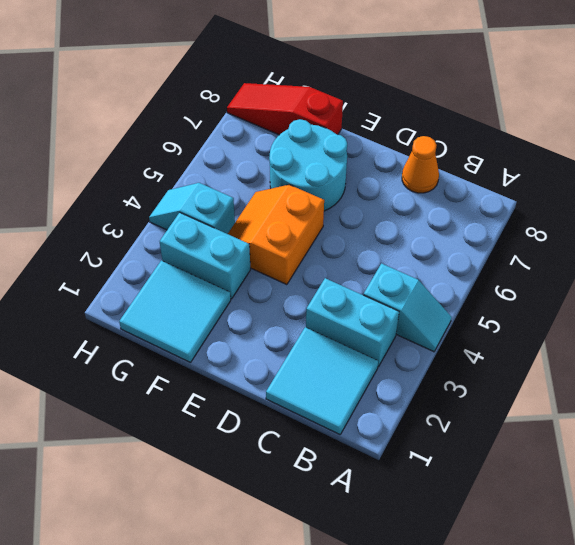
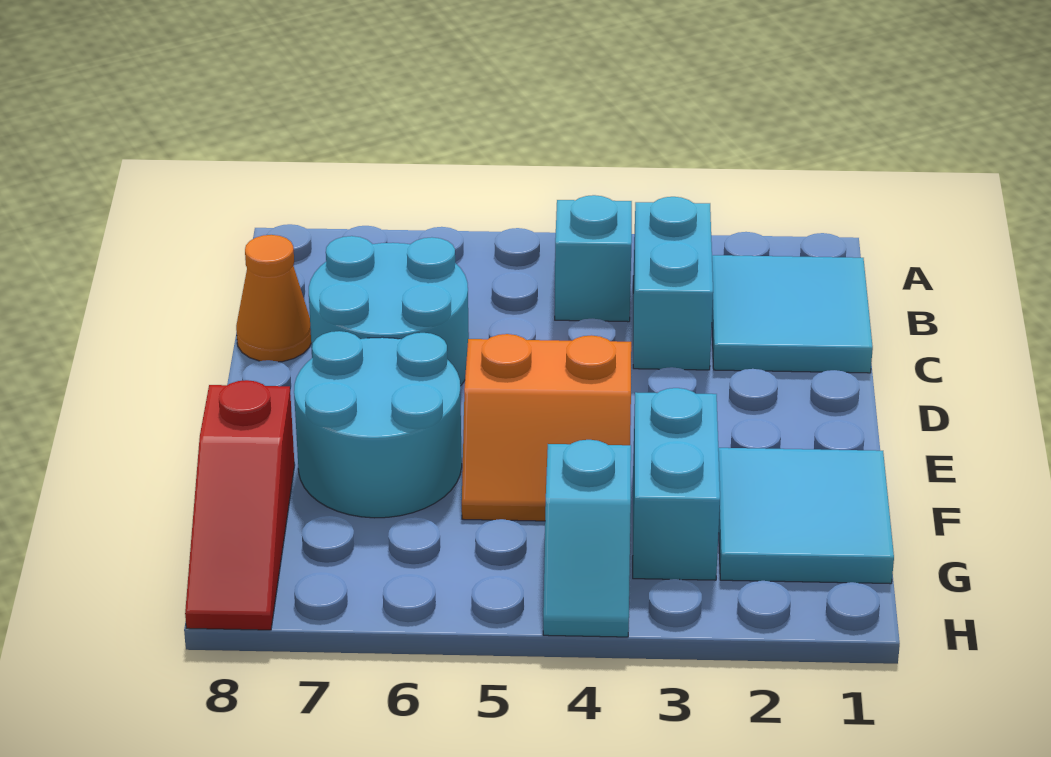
none -> cyan 2x2 round brick [309,236,469,386]

